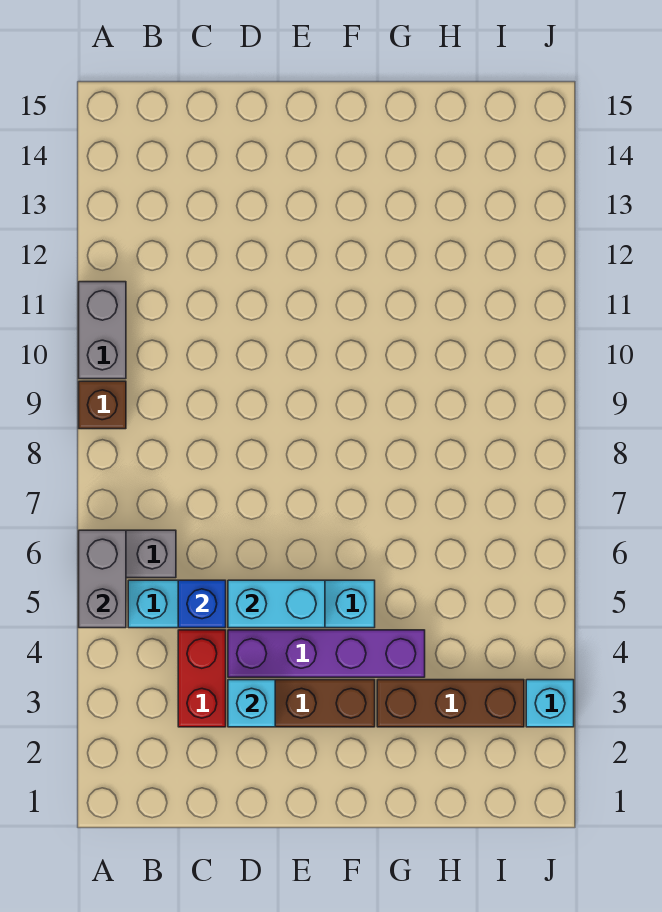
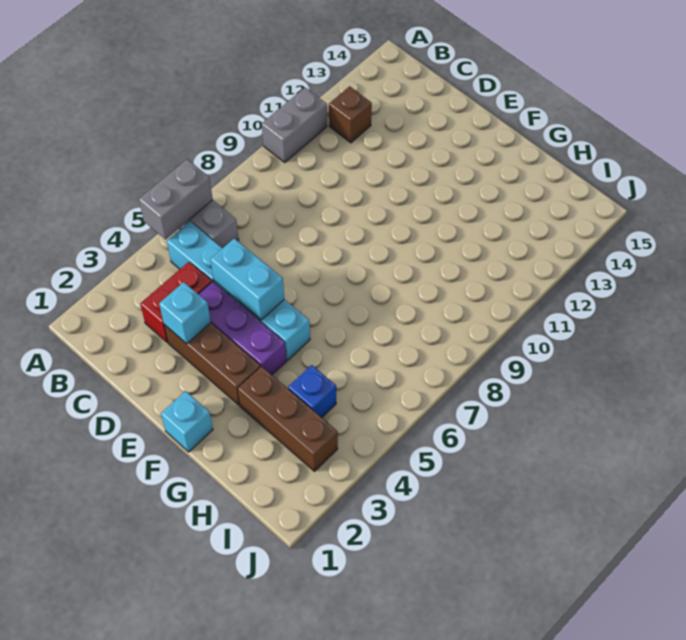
brown 1x1 brick [79,381,126,429] -> brown 1x1 brick moved to [329,86,372,143]
blue 1x1 brick [178,580,226,628] -> blue 1x1 brick moved to [288,365,336,418]
purple 1x4 brick [228,630,425,677] -> purple 1x3 brick [199,282,286,375]
cyan 1x1 brick [526,680,574,727] -> cyan 1x1 brick moved to [161,391,213,452]

